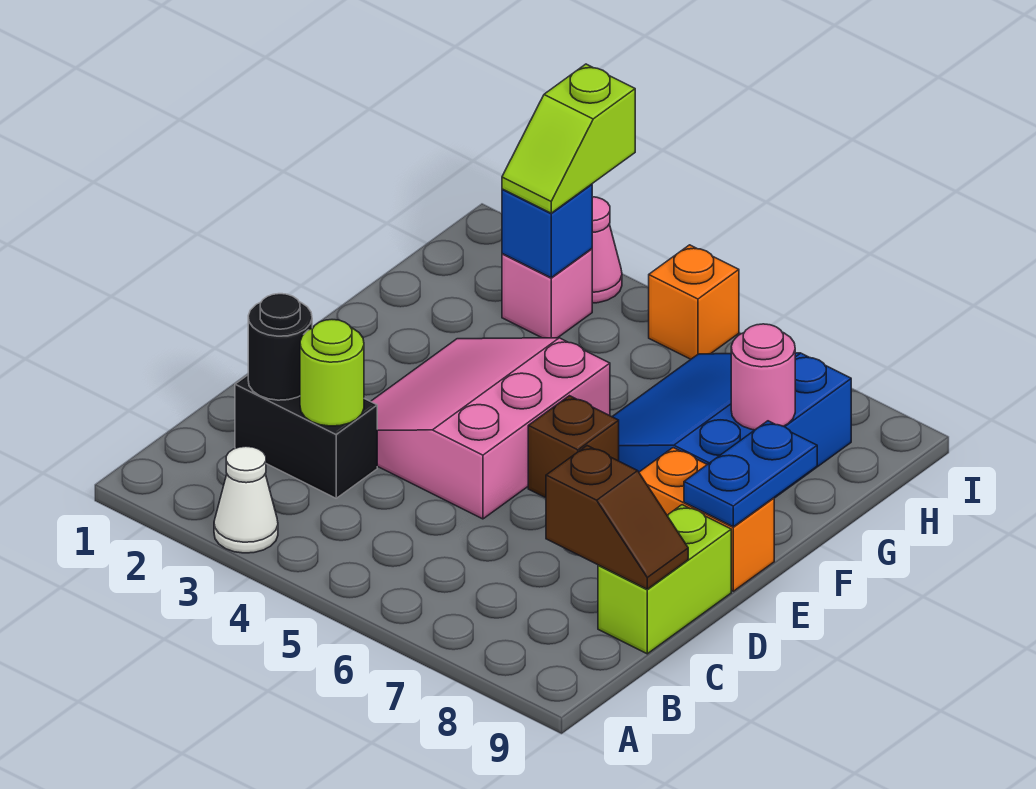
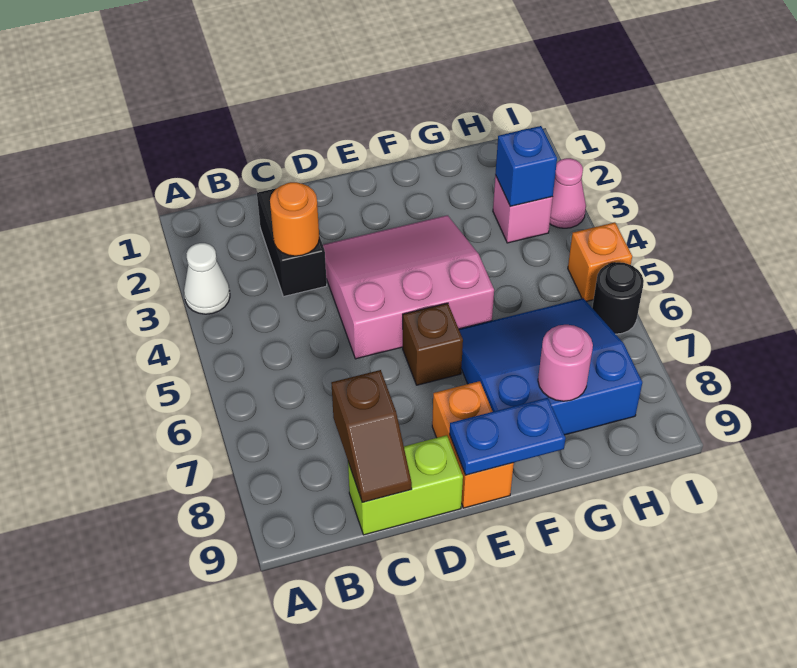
black 1x1 round brick [248,294,312,400] -> black 1x1 round brick moved to [592,262,644,334]
lime 1x1 round brick [300,320,364,426] -> orange 1x1 round brick [270,182,319,256]
lime 1x2 slope [502,64,635,213] -> none

